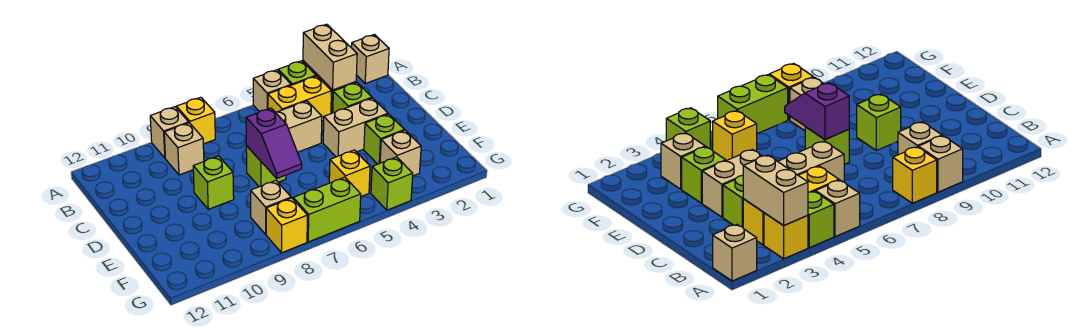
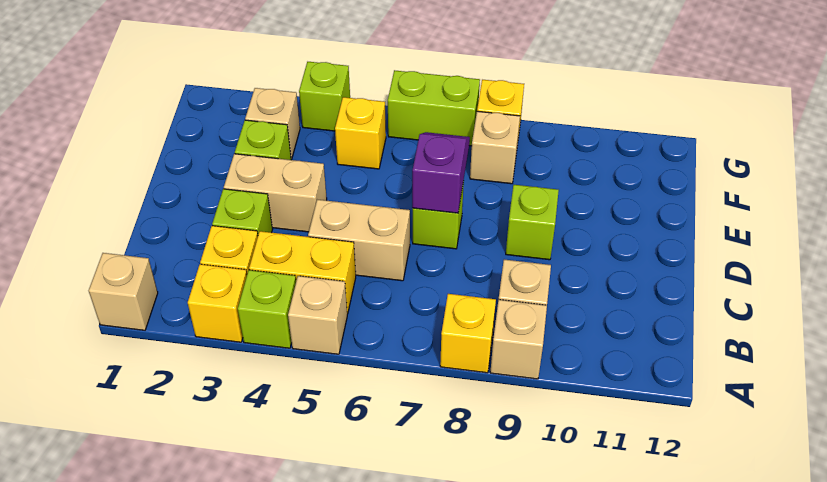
tan 1x2 brick [303,24,357,90] -> none

